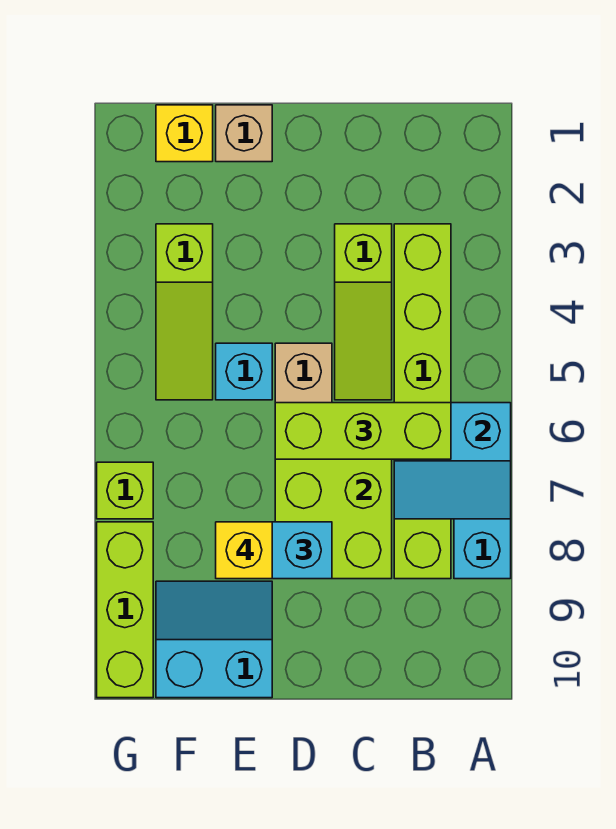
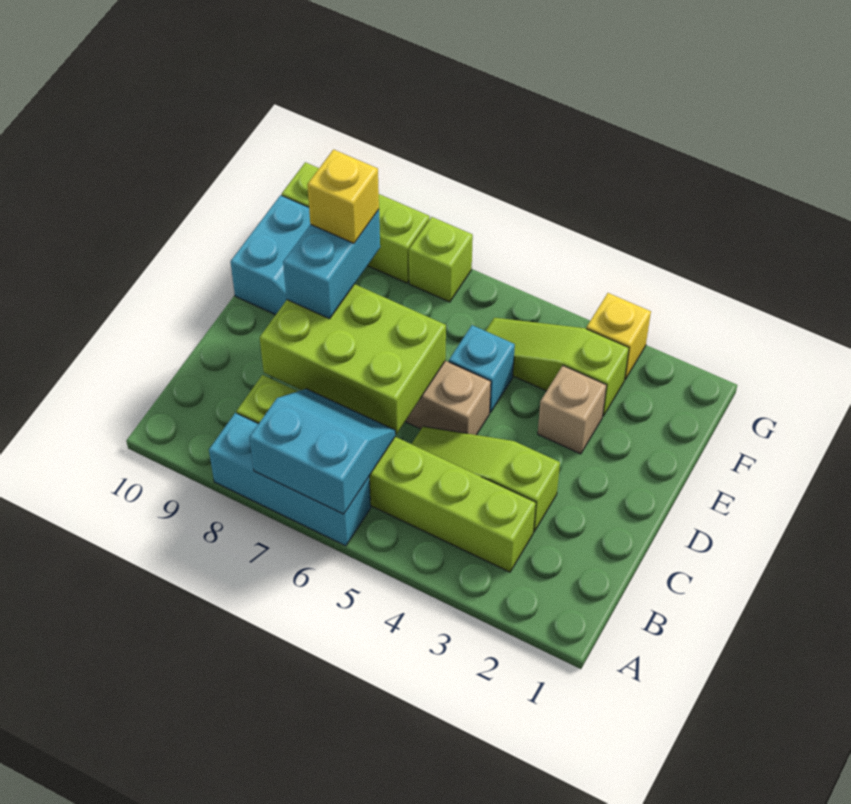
cyan 2x2 slope [394,403,511,519] -> cyan 2x2 slope turned to [249,389,395,514]
lime 1x3 brick [275,403,451,459] -> none
tan 1x1 brick [216,105,272,162] -> tan 1x1 brick moved to [538,366,607,454]
yellow 1x1 brick [156,105,213,162] -> yellow 1x1 brick moved to [586,293,651,379]

